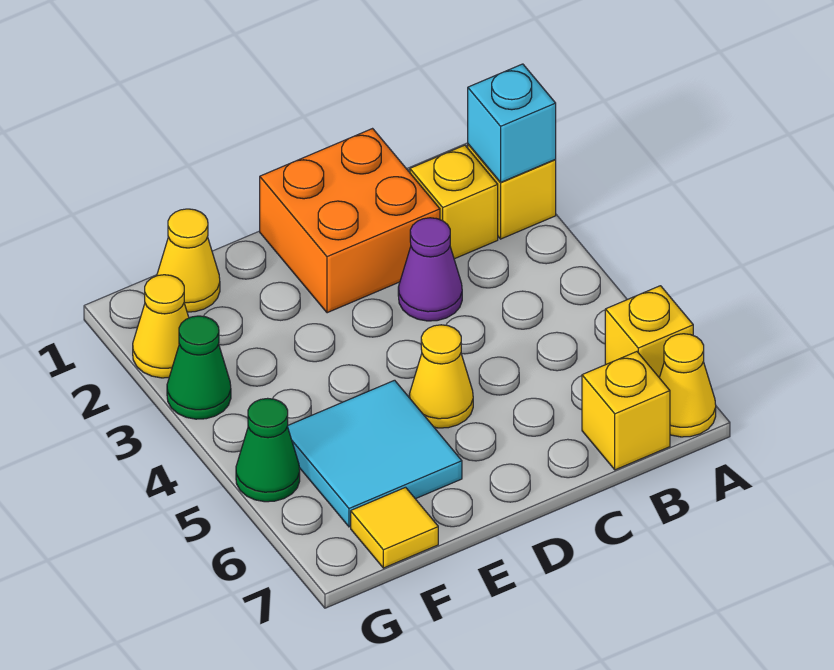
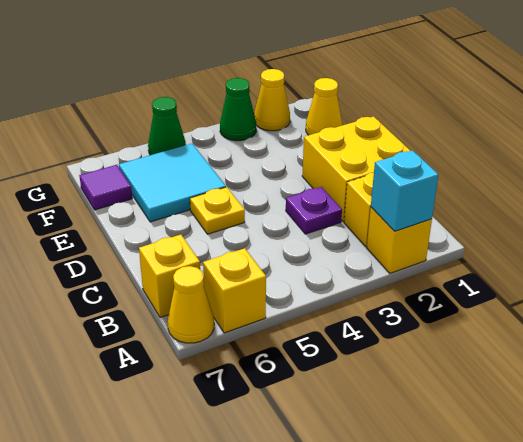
orange 2x2 brick [260,129,440,313] -> yellow 2x2 brick [302,116,410,222]
purple 1x1 cone [398,218,462,321] -> purple 1x1 plate [286,187,342,234]
yellow 1x1 cone [409,325,473,428] -> yellow 1x1 plate [190,187,245,234]
yellow 1x1 tile [351,487,438,568] -> purple 1x1 tile [79,165,132,210]

